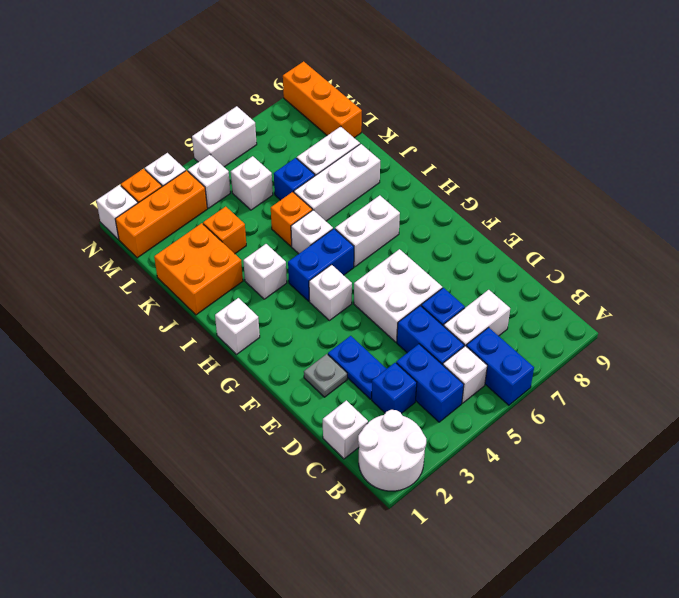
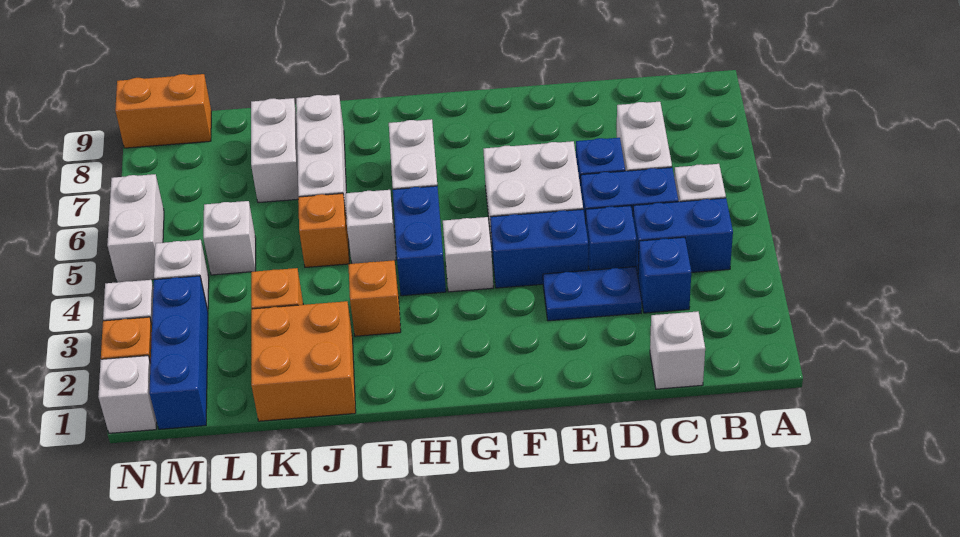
white 2x2 round brick [358,410,426,491] -> none
blue 1x2 brick [466,327,534,405] -> blue 1x2 brick moved to [490,209,588,288]
grey 1x1 plate [304,354,347,397] -> none
white 1x1 brick [215,298,260,354] -> none
white 1x1 brick [243,244,287,299] -> orange 1x1 brick [348,260,401,336]
blue 1x1 brick [274,158,315,200] -> blue 1x1 brick moved to [586,206,637,270]
orange 1x3 brick [283,61,362,138] -> orange 1x2 brick [115,74,211,148]
orange 1x3 brick [115,170,207,258] -> blue 1x3 brick [149,276,208,429]

